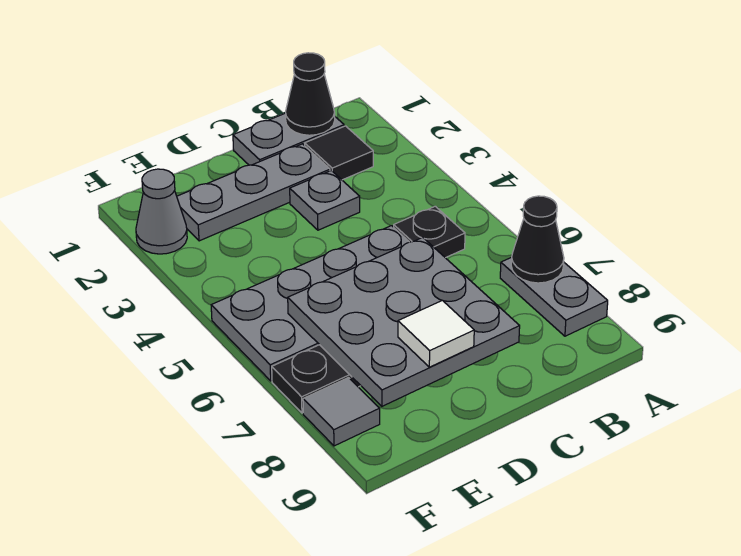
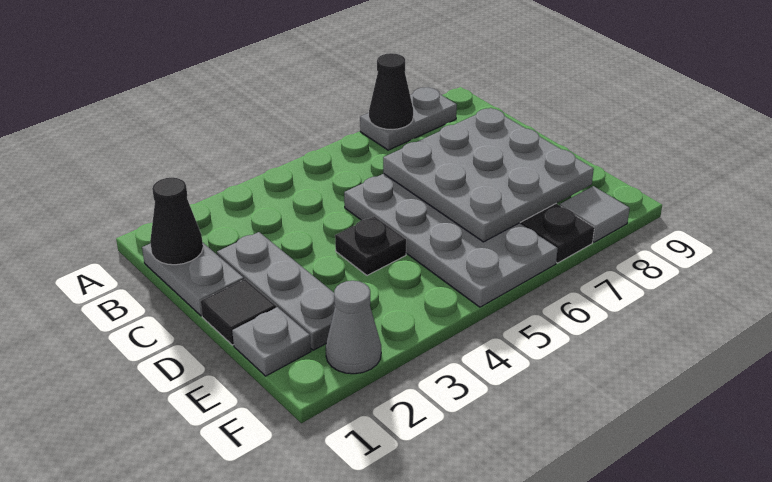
black 1x1 tile [305,126,373,180] -> black 1x1 tile moved to [201,279,276,345]
black 1x1 plate [394,206,465,258] -> black 1x1 plate moved to [335,216,406,275]
grey 1x1 plate [290,171,360,230] -> grey 1x1 plate moved to [232,307,311,376]
white 1x1 tile [398,300,474,367] -> none

